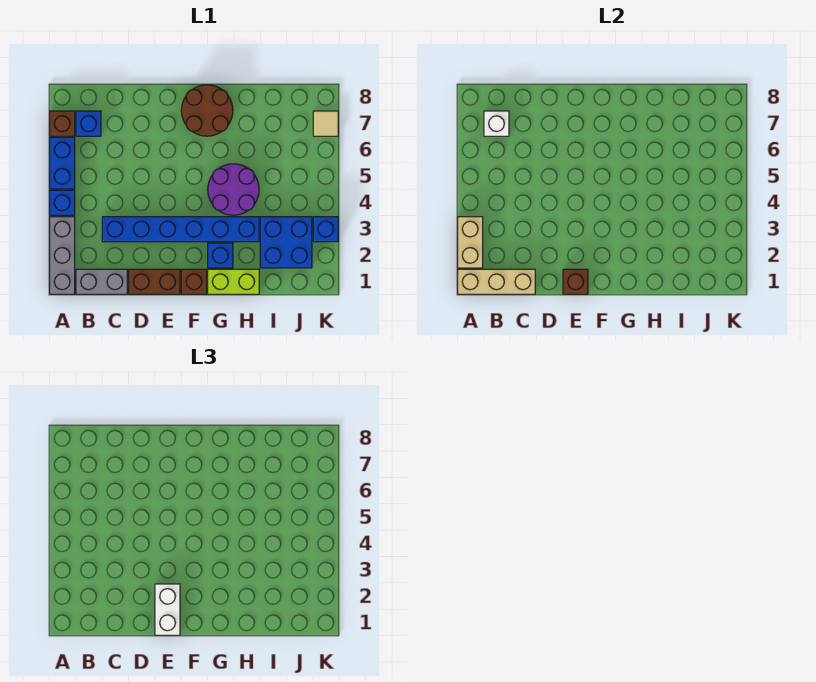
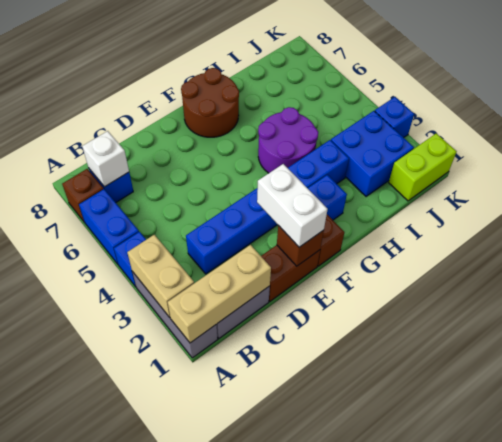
lime 1x2 brick [208,269,259,294] -> lime 1x2 brick moved to [389,133,457,201]
tan 1x1 tile [313,111,338,136] -> none

